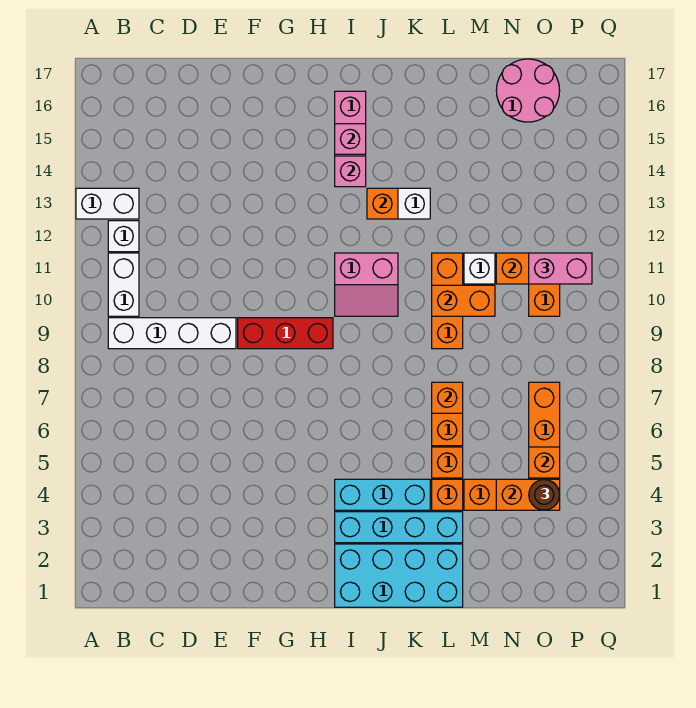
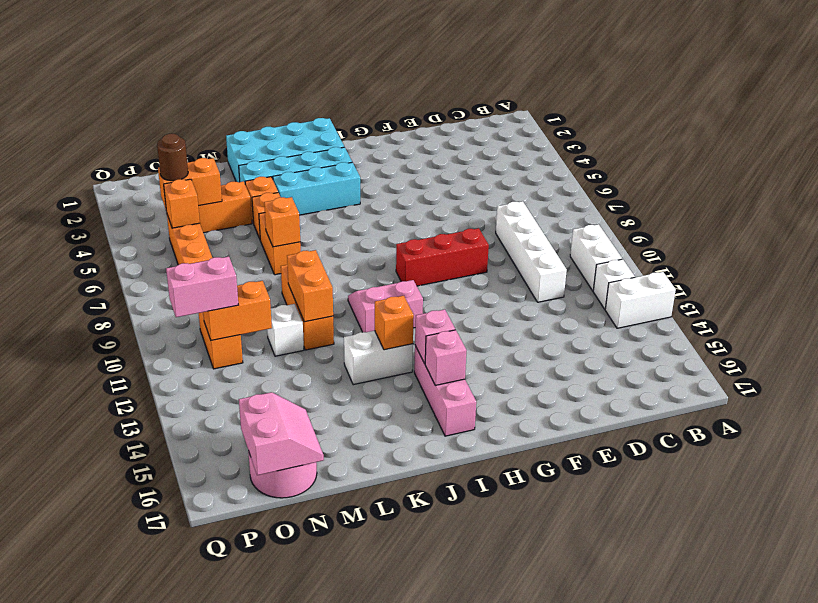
white 1x4 brick [108,318,236,349] -> white 1x4 brick turned to [496,201,567,302]
orange 1x2 brick [432,285,495,316] -> orange 1x2 brick turned to [287,250,333,322]
none -> pink 2x2 slope [239,392,324,475]

